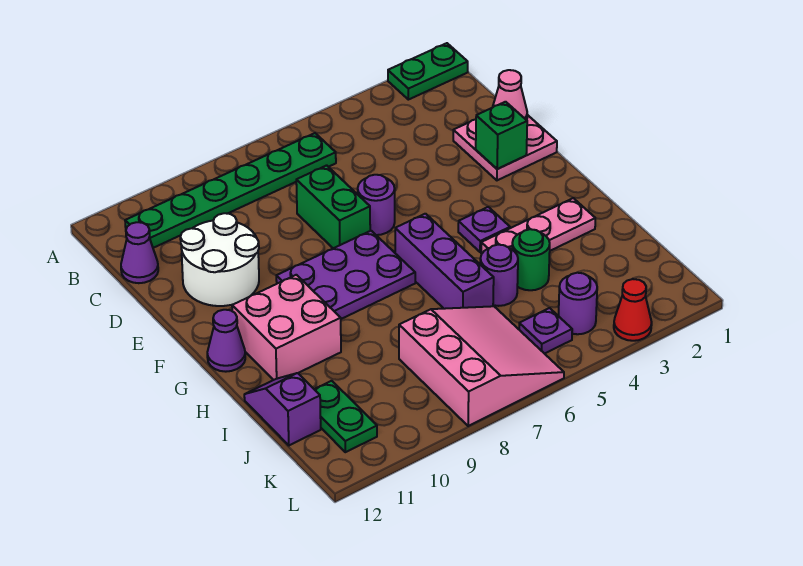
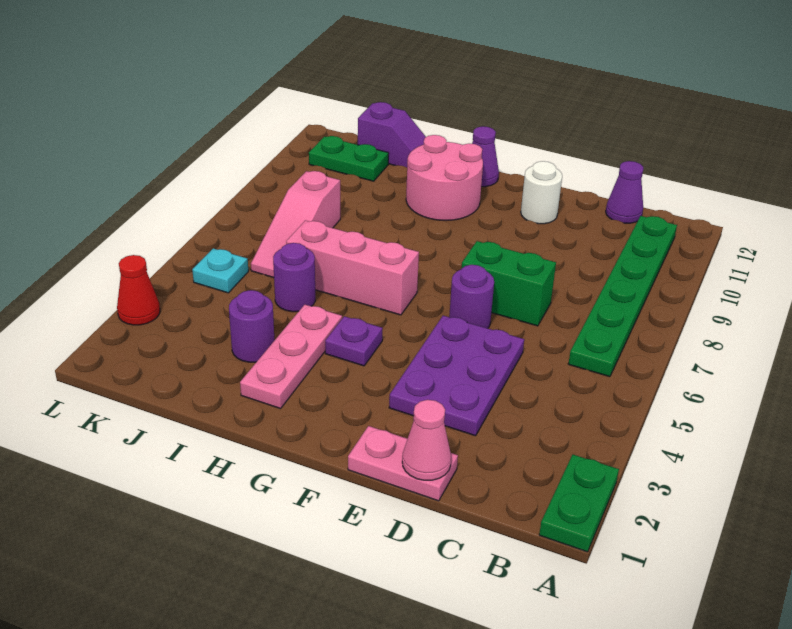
pink 2x2 plate [453,115,557,180] -> pink 1x2 plate [348,426,458,501]
white 2x2 round brick [180,213,259,306] -> white 1x1 round brick [521,161,562,224]
green 1x1 brick [476,102,527,169] -> none
purple 2x3 plate [276,231,415,319] -> purple 2x3 plate moved to [389,316,524,436]
purple 1x3 brick [395,214,494,309] -> pink 1x3 brick [286,220,419,315]
pink 2x2 brick [232,275,341,380] -> pink 2x2 round brick [406,135,483,221]
green 1x1 round brick [512,229,550,290] -> none
pink 3x3 slope [399,306,564,426] -> pink 1x3 slope [251,171,340,278]
purple 1x1 round brick [559,273,597,334] -> purple 1x1 round brick moved to [229,290,275,362]
purple 1x1 plate [519,308,572,354] -> cyan 1x1 plate [192,248,248,293]

